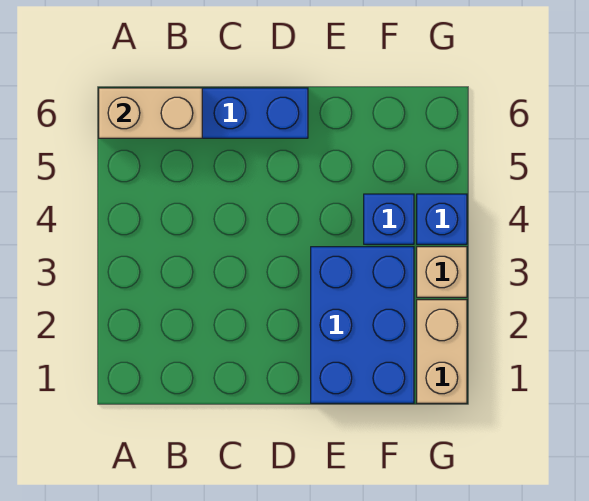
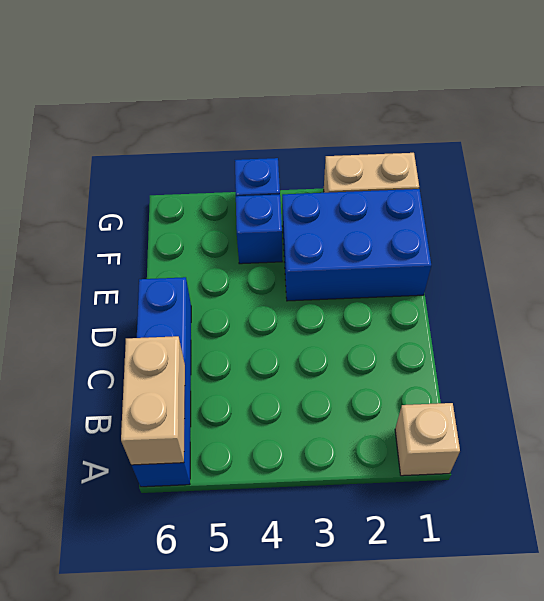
tan 1x1 brick [417,247,467,297] -> tan 1x1 brick moved to [395,403,460,476]

